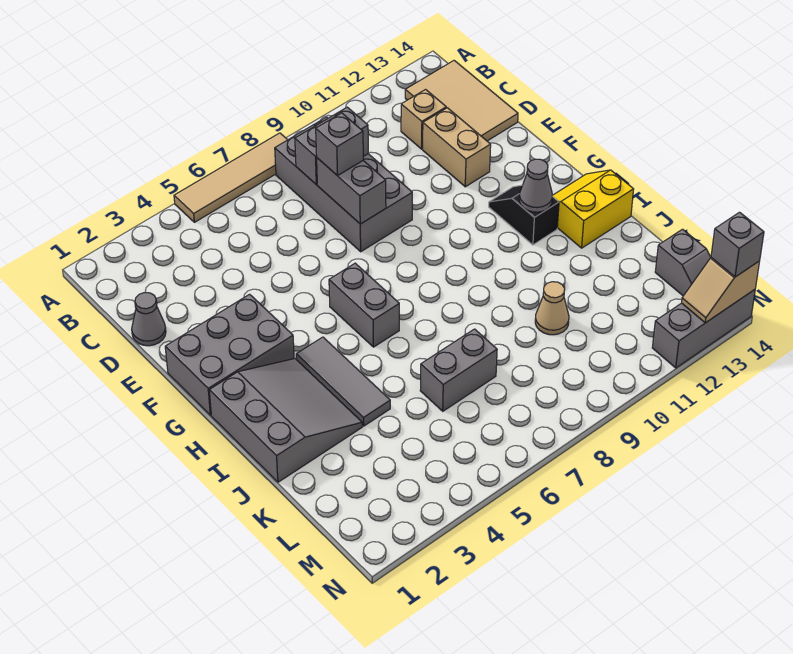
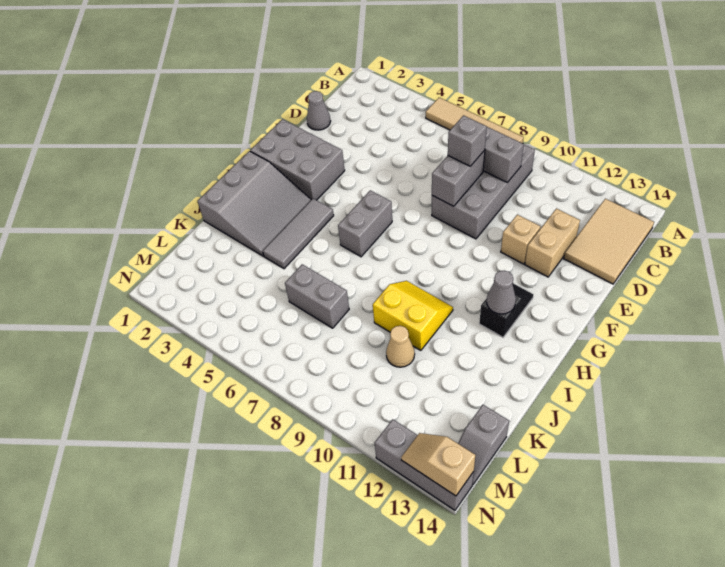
tan 1x1 brick [401,90,446,149] -> tan 1x1 brick moved to [501,215,541,264]
yellow 2x2 slope [552,170,634,248] -> yellow 2x2 slope moved to [373,281,453,350]
grey 1x1 brick [711,212,764,277] -> none

